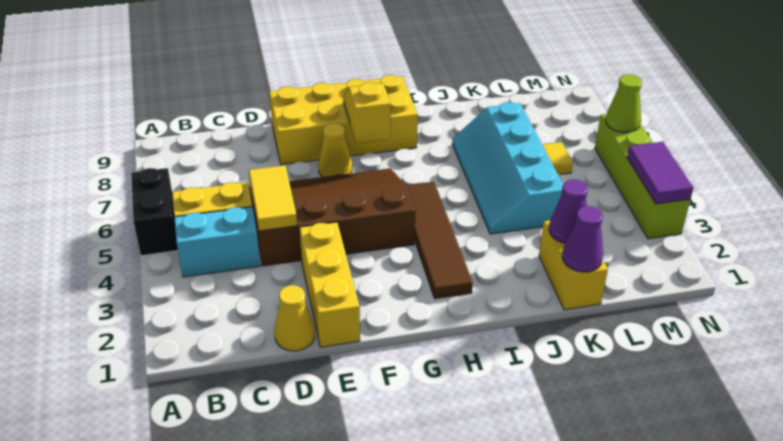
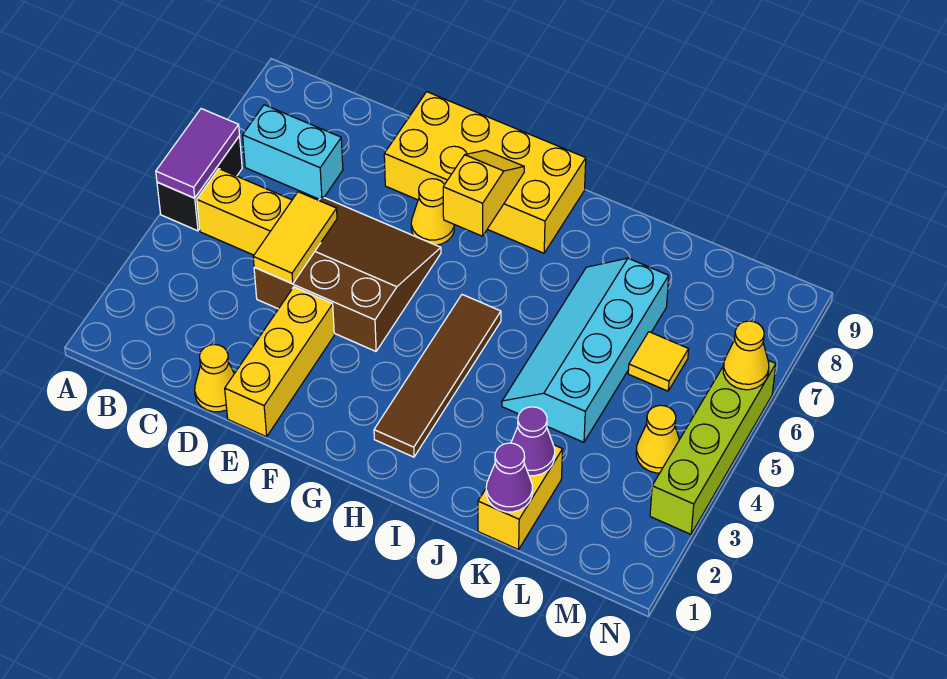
cyan 1x2 brick [174,207,260,277] -> cyan 1x2 brick moved to [243,105,343,199]
brown 3x4 slope [249,168,415,266] -> brown 3x3 slope [254,197,441,351]
none -> yellow 1x1 cone [636,405,679,473]
purple 1x2 tile [627,142,693,204] -> purple 1x2 tile moved to [156,109,239,198]
lime 1x1 cone [606,74,642,132] -> yellow 1x1 cone [723,321,769,390]

